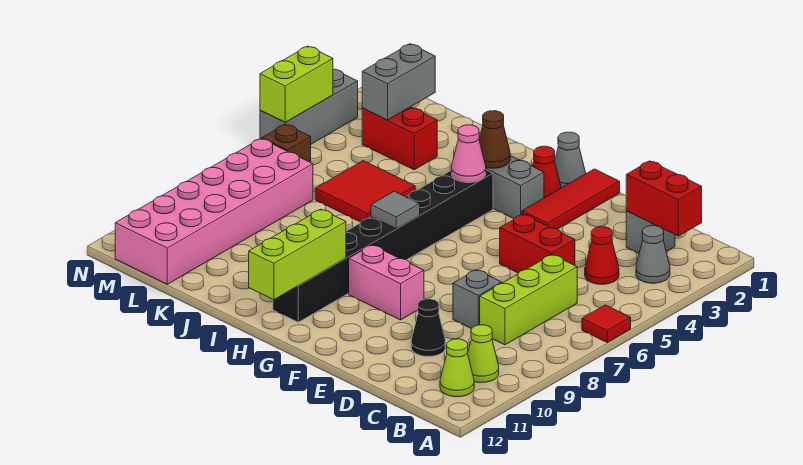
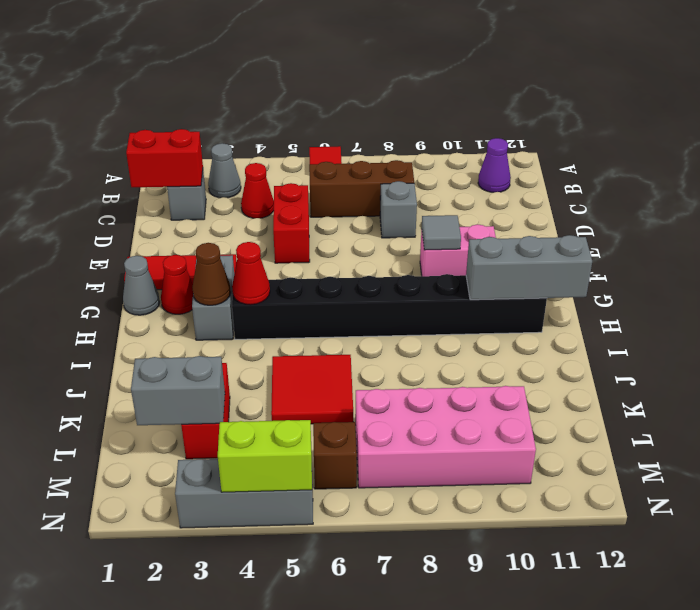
red 1x2 brick [626,161,702,236] -> red 1x2 brick turned to [126,129,203,187]
lime 1x1 cone [468,325,499,383] -> none
lime 1x1 cone [440,339,474,397] -> purple 1x1 cone [478,138,511,192]
lime 1x3 brick [480,255,577,345] -> brown 1x3 brick [309,160,414,217]
black 1x1 cone [411,299,445,356] -> none
pink 1x2 brick [349,245,424,320] -> pink 1x2 brick turned to [420,224,496,276]
pink 1x1 cone [452,125,486,183] -> red 1x1 cone [232,242,270,305]
grey 1x1 tile [371,191,420,229] -> grey 1x1 tile moved to [422,215,461,250]
lime 1x3 brick [249,209,346,300] -> grey 1x3 brick [466,235,592,300]
pink 2x6 brick [115,139,313,284] -> pink 2x4 brick [355,386,536,488]

